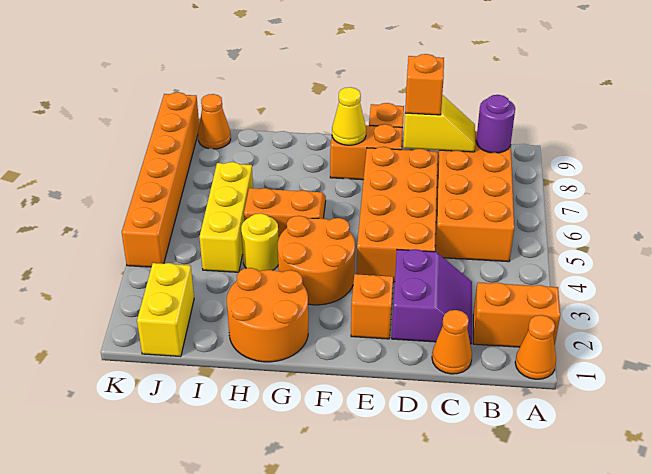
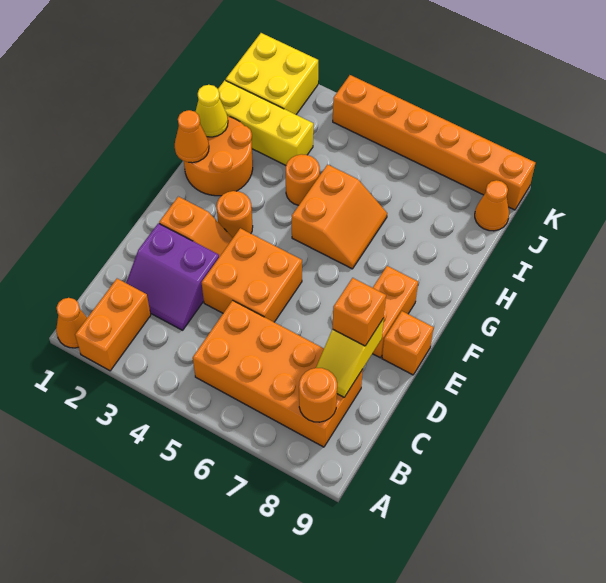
purple 1x1 round brick [476,95,515,153] -> orange 1x1 round brick [299,368,337,422]
orange 1x1 cone [432,310,472,374] -> orange 1x1 cone moved to [175,110,209,163]
orange 2x4 brick [356,147,438,282] -> orange 2x2 brick [202,228,302,322]
orange 2x2 round brick [278,216,355,305] -> orange 1x1 round brick [217,191,253,238]
yellow 1x1 cone [332,87,366,145] -> yellow 1x1 cone moved to [196,85,228,137]
yellow 1x1 round brick [241,213,279,271] -> orange 1x1 round brick [286,154,320,205]
yellow 1x3 brick [200,162,253,272] -> yellow 1x3 brick moved to [218,80,313,165]
yellow 1x2 brick [137,263,194,356] -> yellow 2x2 brick [226,33,318,115]

